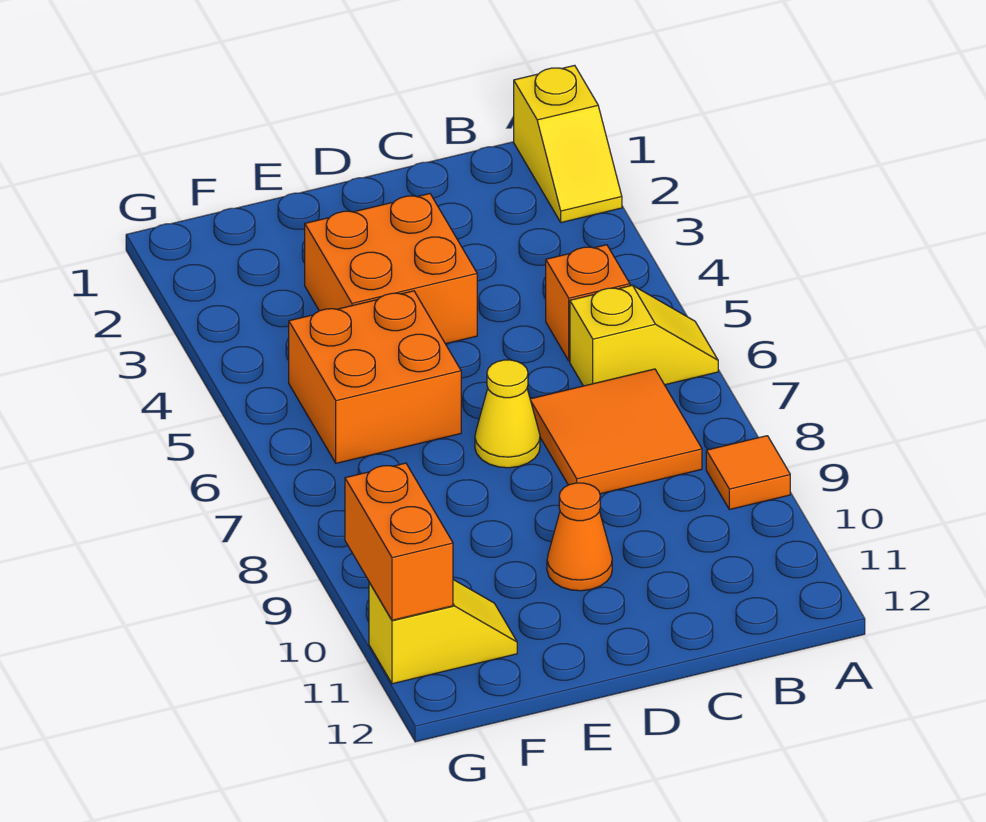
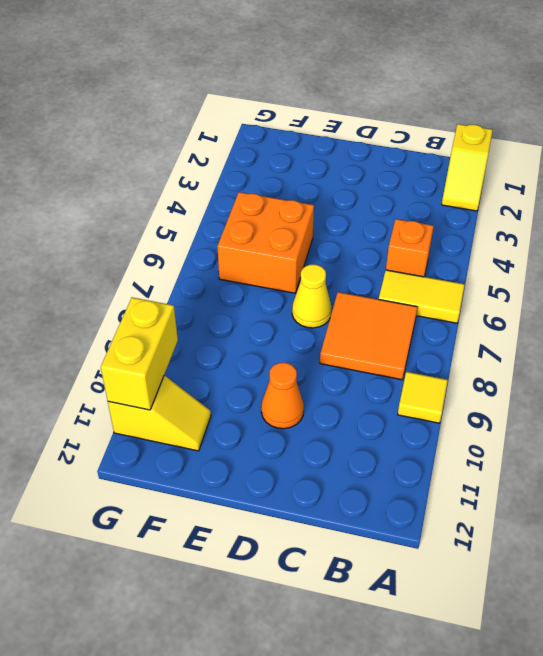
yellow 1x2 slope [570,285,718,386] -> yellow 1x2 tile [379,270,465,323]
orange 1x1 tile [706,436,790,510] -> yellow 1x1 tile [398,372,448,423]
orange 2x2 brick [305,194,477,344] -> none
orange 1x2 brick [345,463,453,620] -> yellow 1x2 brick [101,297,178,410]

